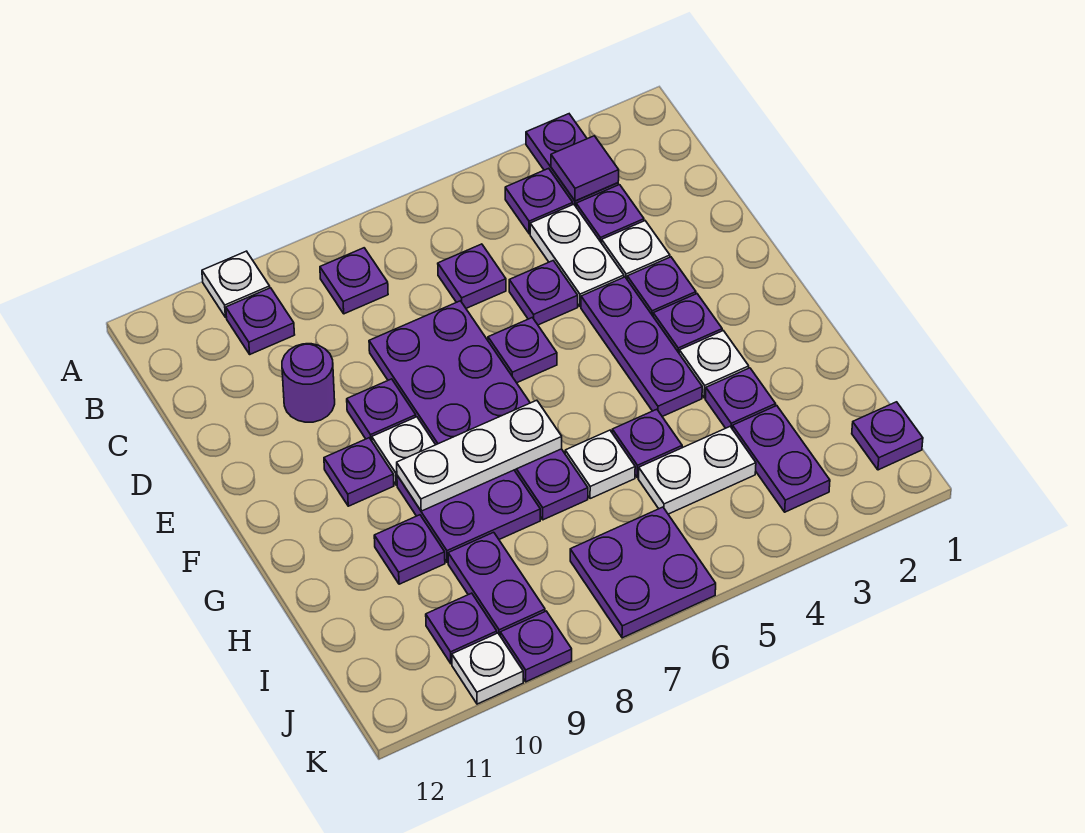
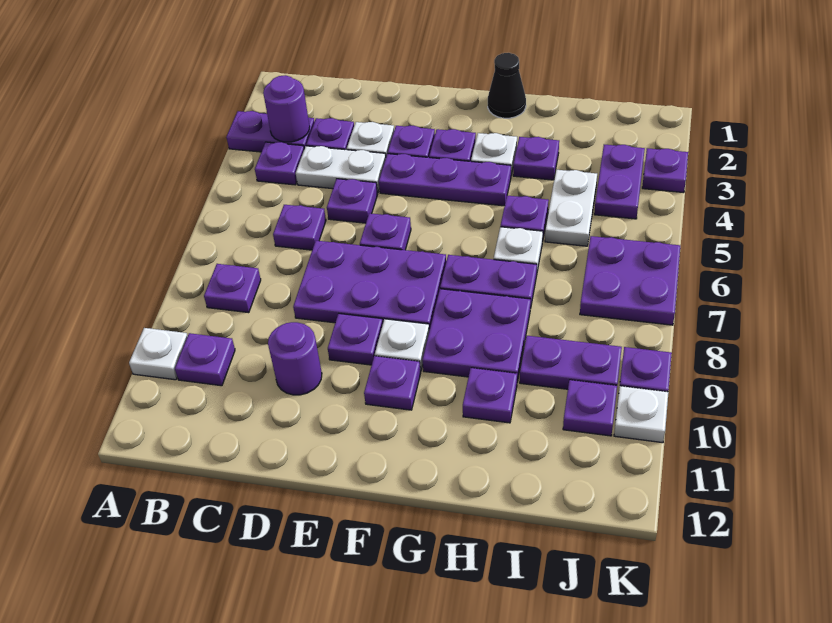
purple 1x1 tile [551,136,619,201] -> purple 1x1 round brick [263,75,310,142]
none -> black 1x1 cone [488,53,526,118]
white 1x3 plate [397,400,562,511] -> none
purple 1x2 plate [732,406,830,512] -> purple 1x2 plate turned to [594,145,645,219]
purple 1x1 plate [852,402,923,470] -> purple 1x1 plate moved to [642,148,688,193]

